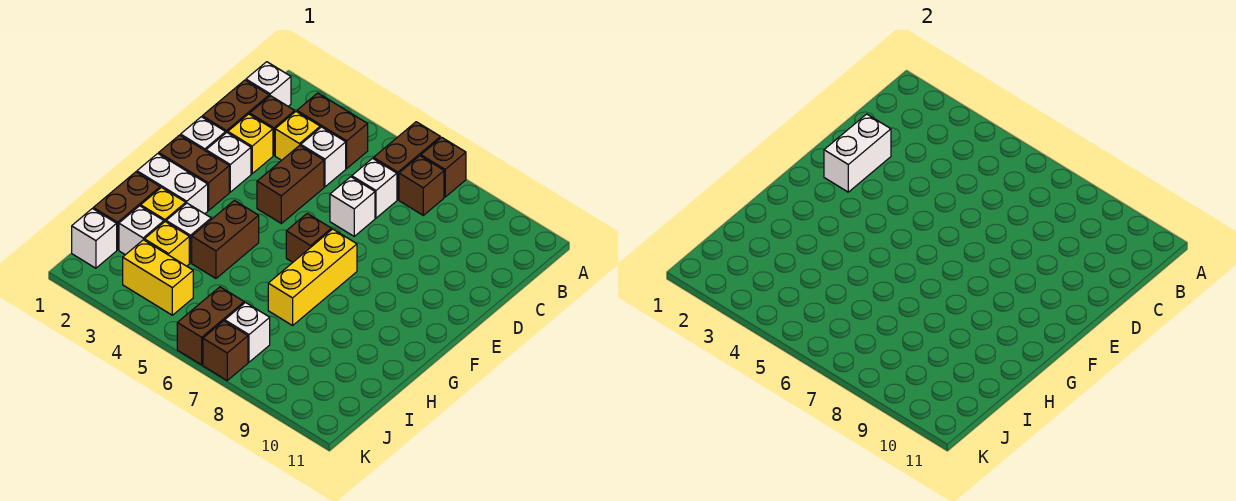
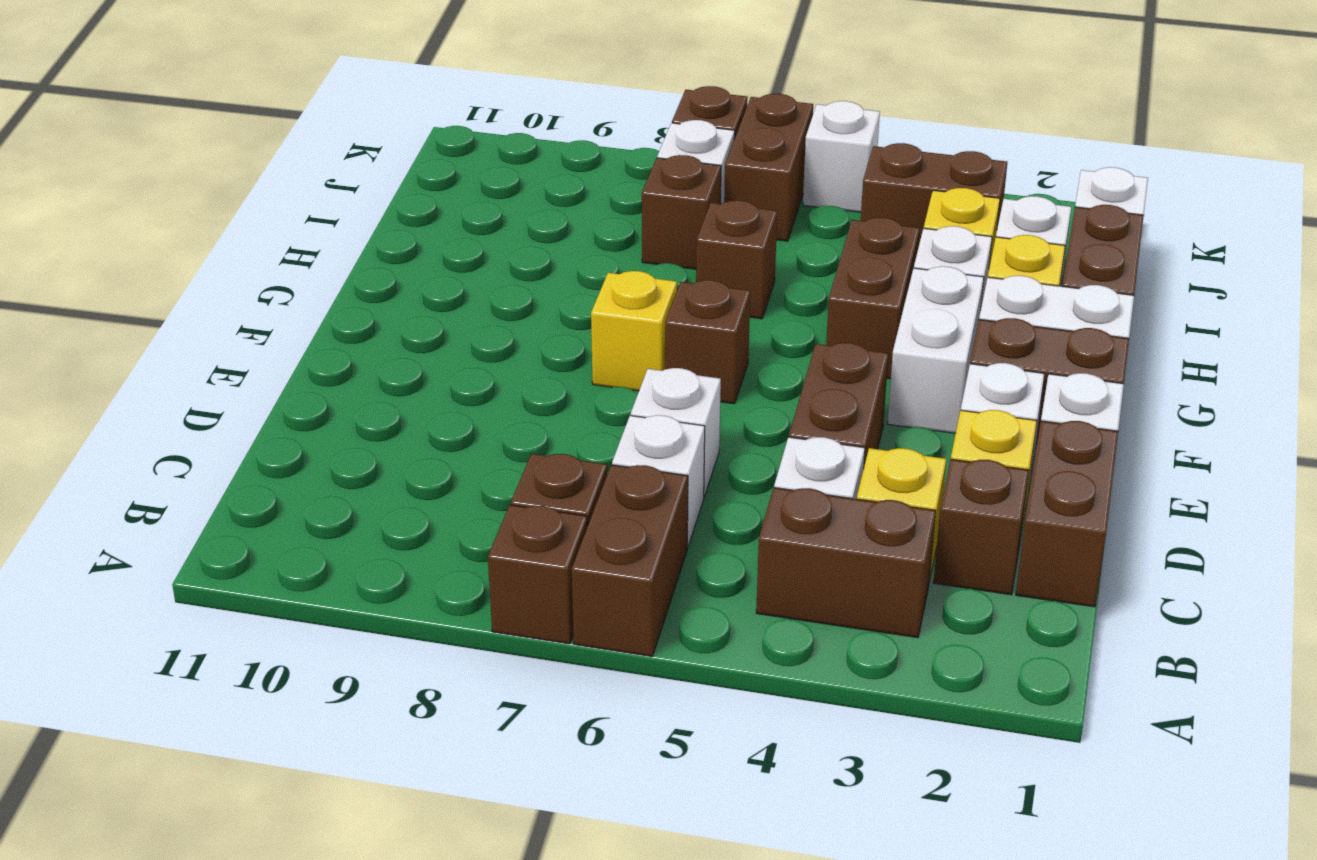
white 1x1 brick [246,62,291,106] -> white 1x1 brick moved to [803,101,880,212]
white 1x2 brick [824,114,891,192] -> white 1x2 brick moved to [887,266,984,433]
yellow 1x3 brick [268,229,357,325] -> yellow 1x1 brick [591,271,677,391]
none -> brown 1x1 brick [696,200,777,319]
none -> brown 1x1 brick [642,155,721,269]
yellow 1x2 brick [123,240,193,315] -> brown 1x2 brick [861,143,1007,247]

